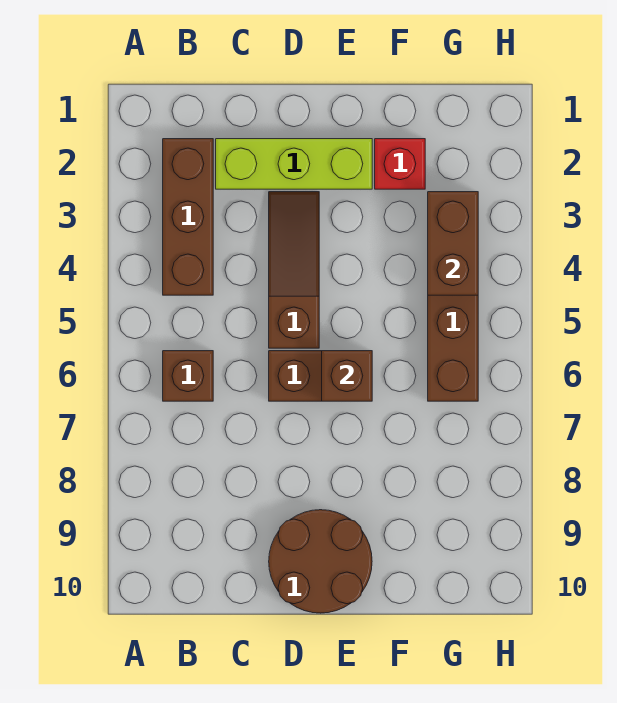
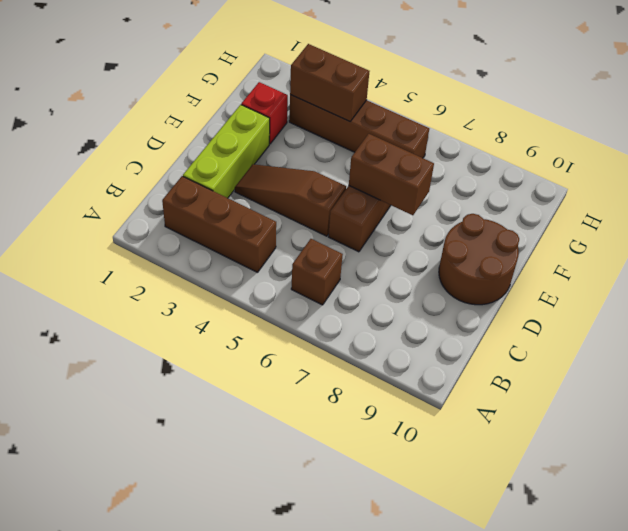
brown 1x1 brick [322,351,372,401] -> brown 1x2 brick [349,134,434,215]

